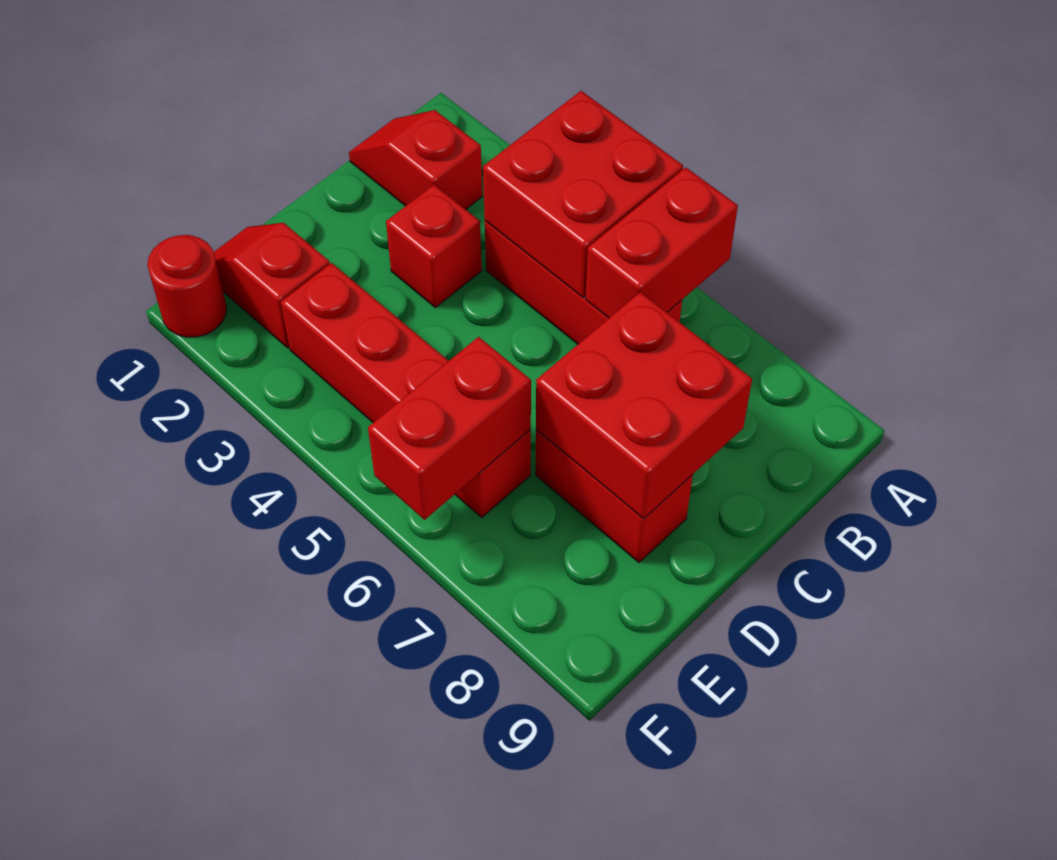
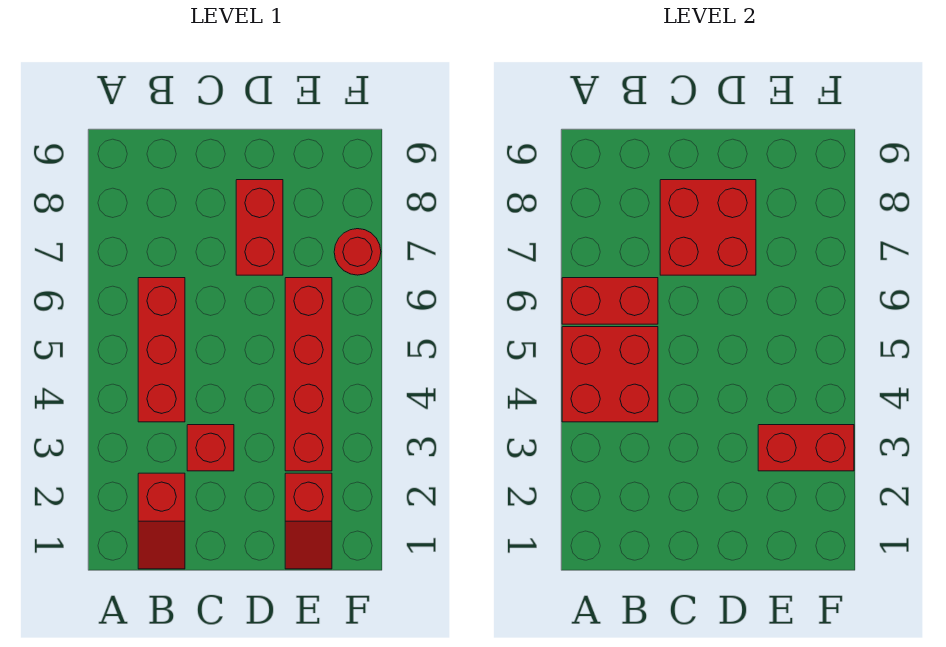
red 1x2 brick [368,337,531,520] -> red 1x2 brick moved to [758,425,854,471]
red 1x1 round brick [147,235,227,337] -> red 1x1 round brick moved to [334,229,381,275]

